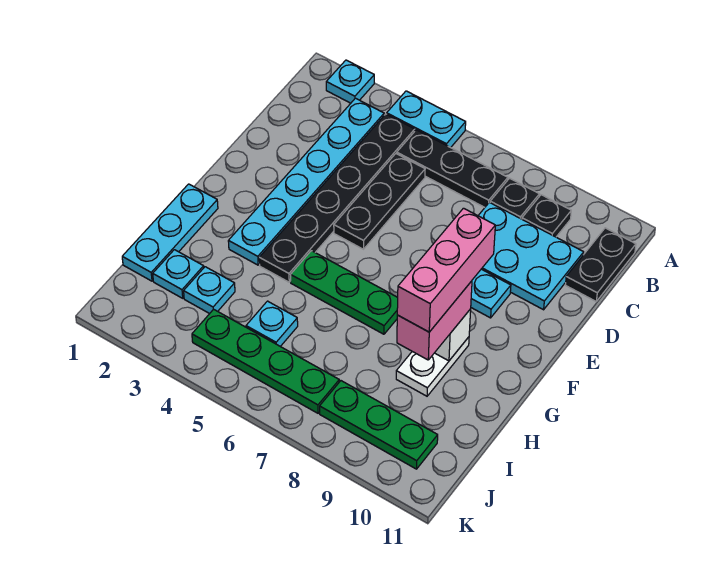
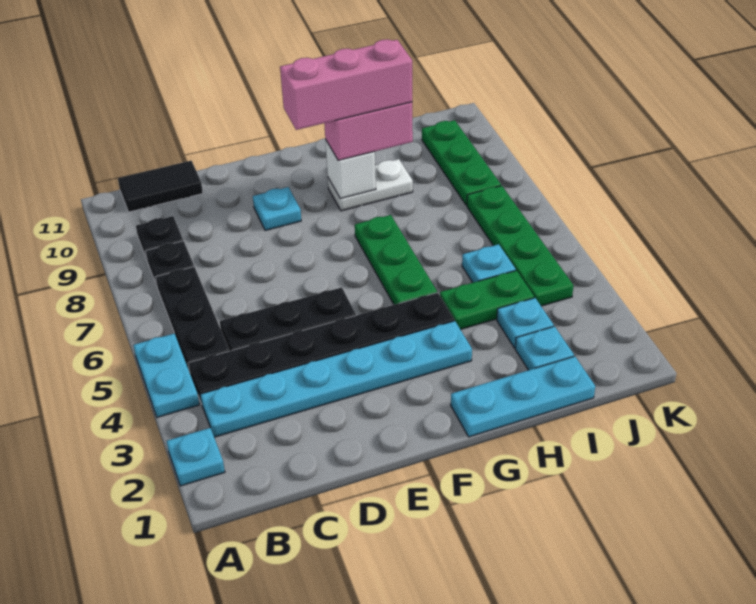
black 1x2 plate [565,228,636,301] -> black 1x2 tile [118,161,203,212]
cyan 2x3 plate [478,202,584,310] -> none
none -> green 1x2 plate [440,270,534,329]

